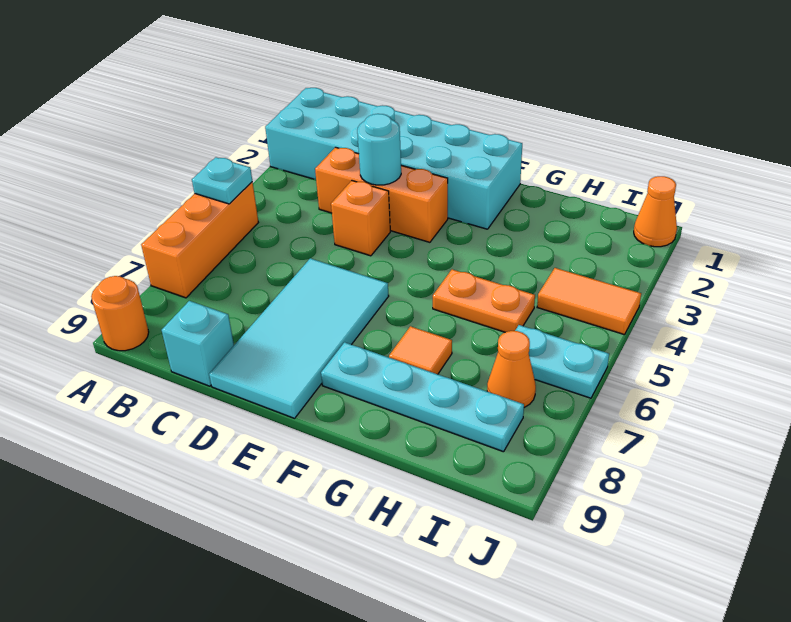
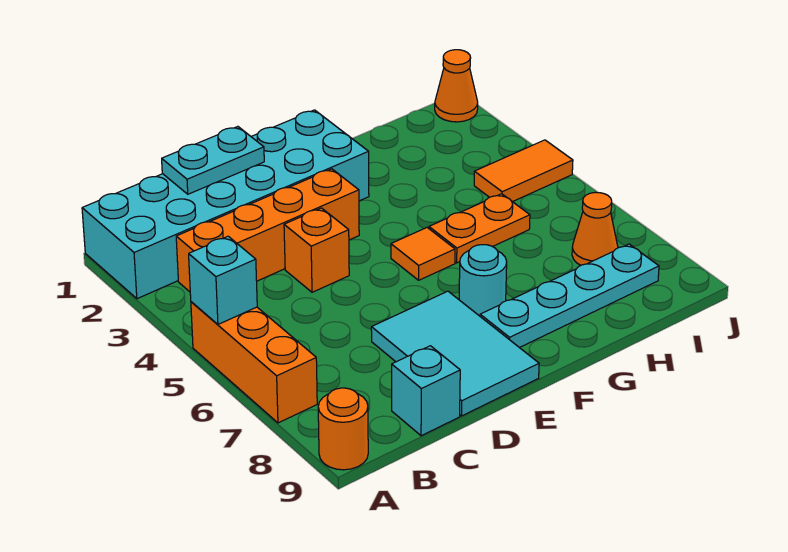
cyan 1x1 plate [192,157,252,204] -> cyan 1x1 brick [189,236,257,324]
orange 1x3 brick [315,147,448,242] -> orange 1x4 brick [176,169,359,292]
cyan 1x1 round brick [357,114,401,185] -> cyan 1x1 round brick moved to [459,245,507,316]
cyan 2x4 tile [209,258,389,418] -> cyan 2x3 tile [371,291,539,416]
orange 1x1 tile [389,326,452,374] -> orange 1x1 tile moved to [391,228,455,280]
cyan 1x2 plate [515,325,609,398] -> cyan 1x2 plate moved to [162,127,264,194]

